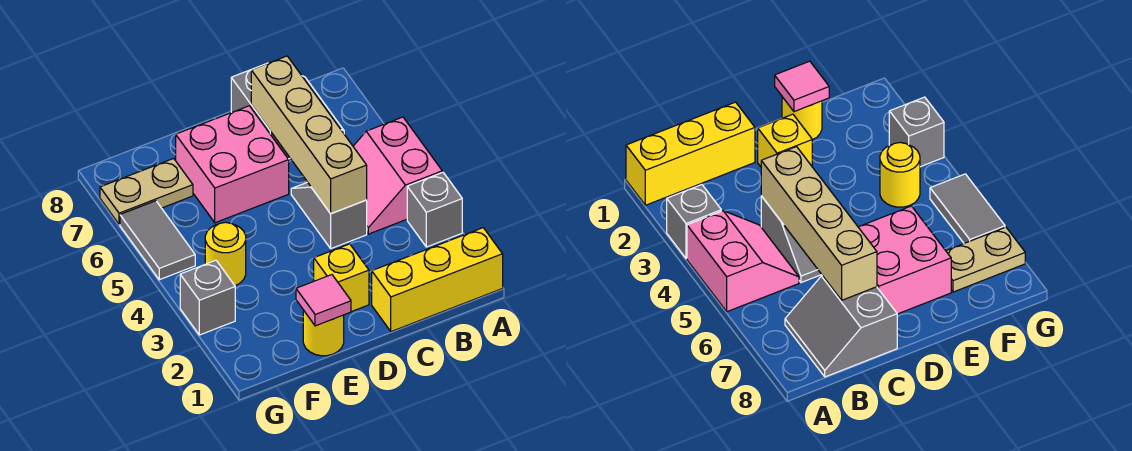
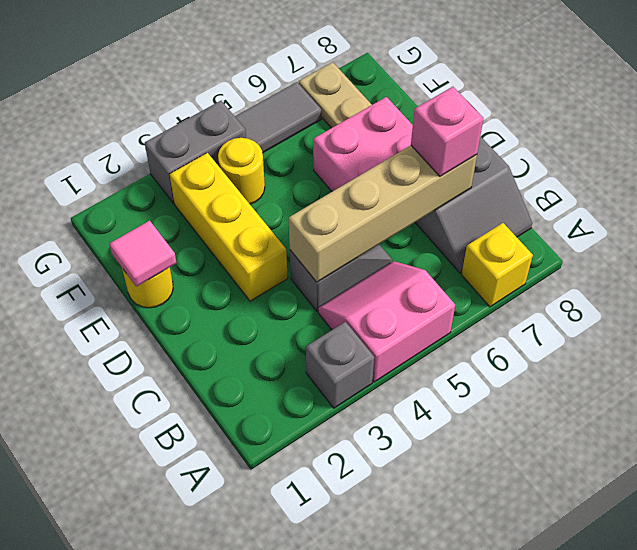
yellow 1x3 brick [372,228,503,332] -> yellow 1x3 brick moved to [170,153,288,301]
none -> pink 1x1 brick [411,87,484,176]
yellow 1x1 brick [314,244,369,312] -> yellow 1x1 brick moved to [462,223,533,307]
grey 1x1 brick [180,260,235,335] -> grey 1x2 brick [145,101,246,203]

